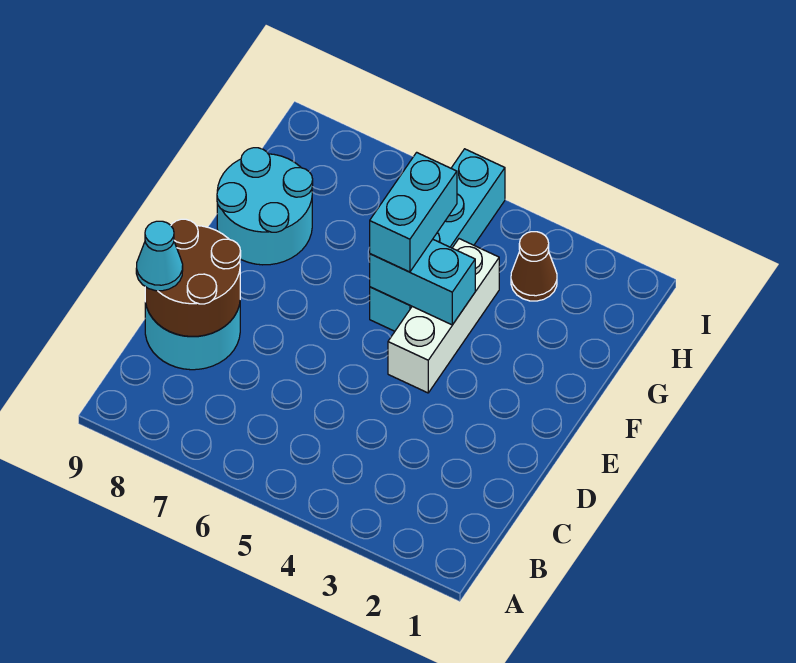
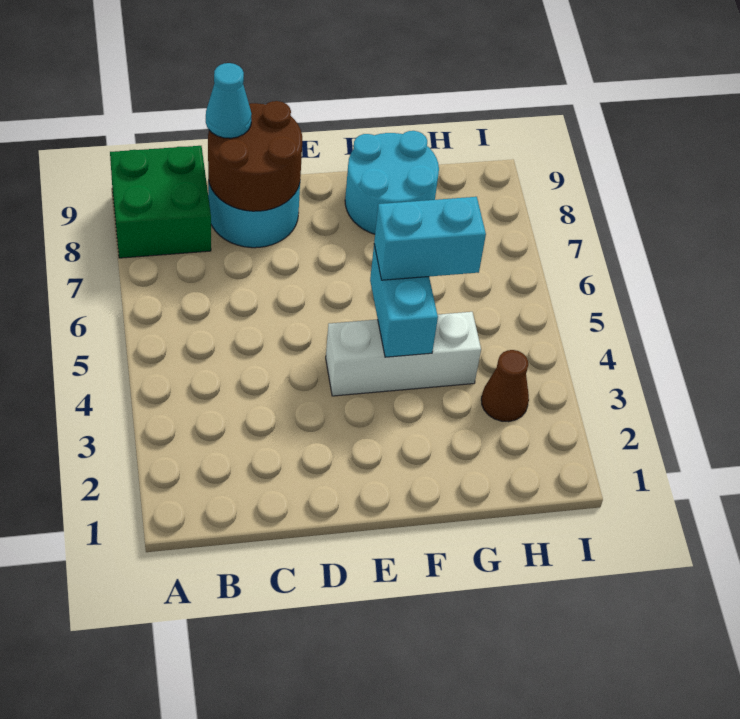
none -> green 2x2 brick [110,146,211,258]
cyan 1x4 brick [370,149,505,331] -> none

